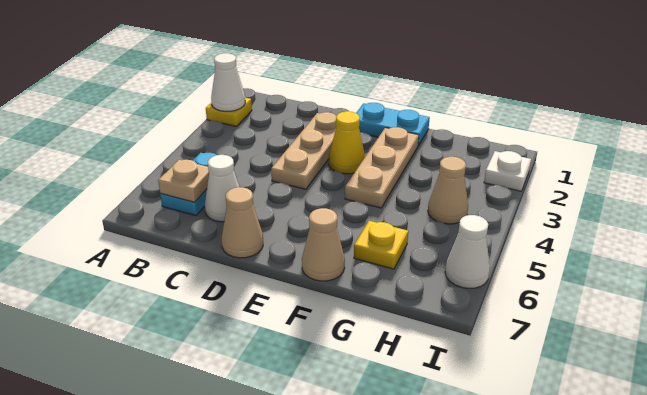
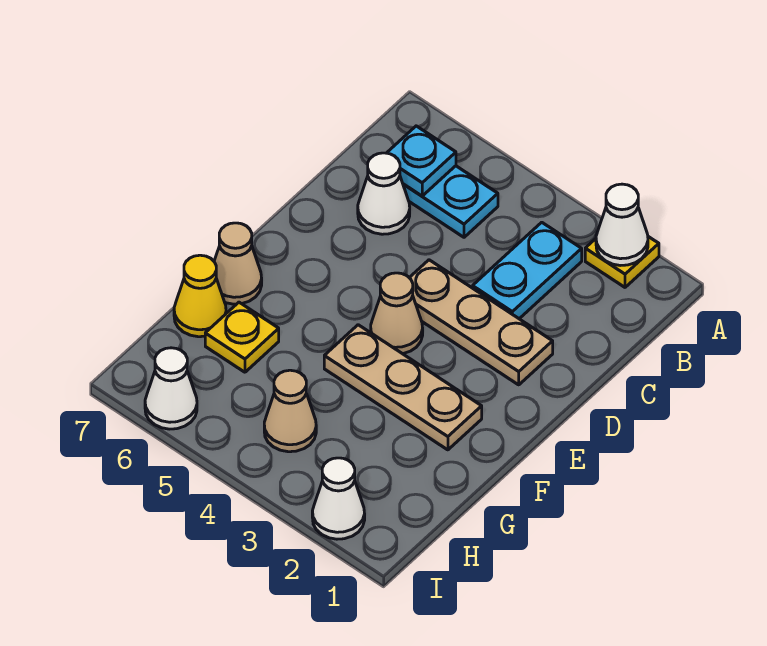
tan 1x1 plate [158,160,209,202] -> cyan 1x1 plate [387,126,456,196]
tan 1x1 cone [222,187,263,258] -> tan 1x1 cone moved to [371,273,423,354]
cyan 1x2 plate [356,103,430,146] -> cyan 1x2 plate moved to [473,222,582,319]
yellow 1x1 cone [329,111,365,174] -> yellow 1x1 cone moved to [174,255,226,337]
white 1x1 plate [484,151,531,191] -> white 1x1 cone [312,458,365,539]

